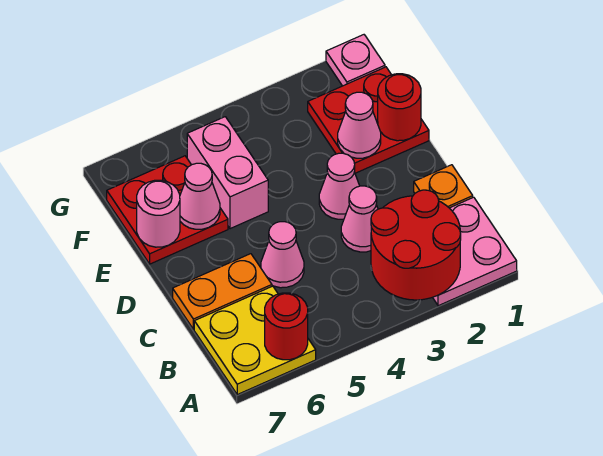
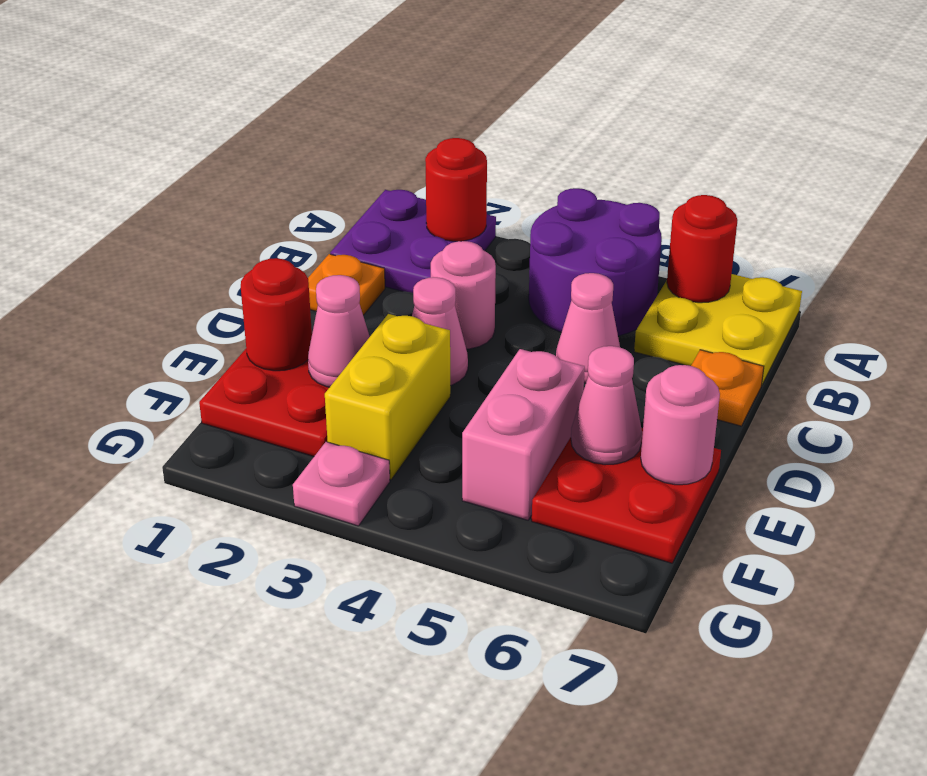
pink 2x2 plate [433,197,517,306] -> purple 2x2 plate [330,190,496,293]
red 2x2 round brick [371,190,461,300] -> red 1x1 round brick [425,138,487,241]
none -> purple 2x2 round brick [529,188,662,336]
pink 1x1 cone [341,186,378,252] -> pink 1x1 round brick [431,241,496,349]
orange 1x2 plate [173,254,272,329] -> orange 1x1 plate [691,350,764,426]
none -> yellow 1x2 brick [325,314,450,480]
pink 1x1 plate [326,35,385,86] -> pink 1x1 plate moved to [293,442,390,526]

